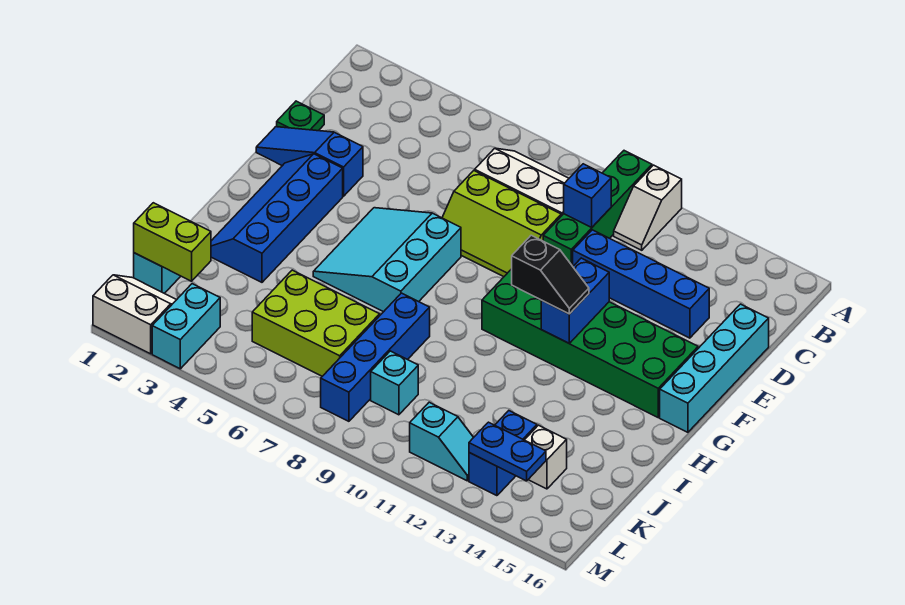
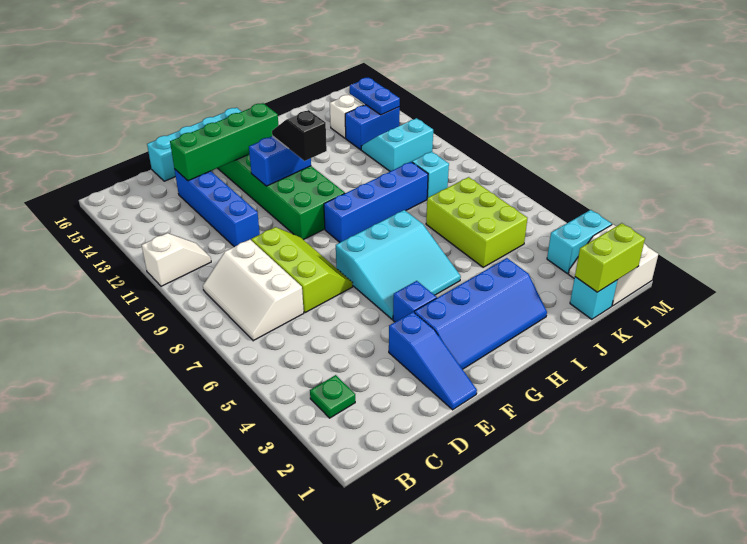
green 1x4 brick [543,151,652,266] -> green 1x4 brick moved to [170,103,278,181]
blue 1x1 brick [564,164,611,227] -> blue 1x1 brick moved to [393,281,437,322]
green 1x1 plate [277,101,324,131] -> green 1x1 plate moved to [310,375,355,418]
blue 1x4 brick [321,293,430,421] -> blue 1x4 brick moved to [324,162,428,242]
lime 1x2 brick [134,203,211,281] -> lime 1x2 brick turned to [575,223,645,292]
cyan 1x2 slope [410,402,474,481] -> cyan 2x2 slope [361,118,433,171]

